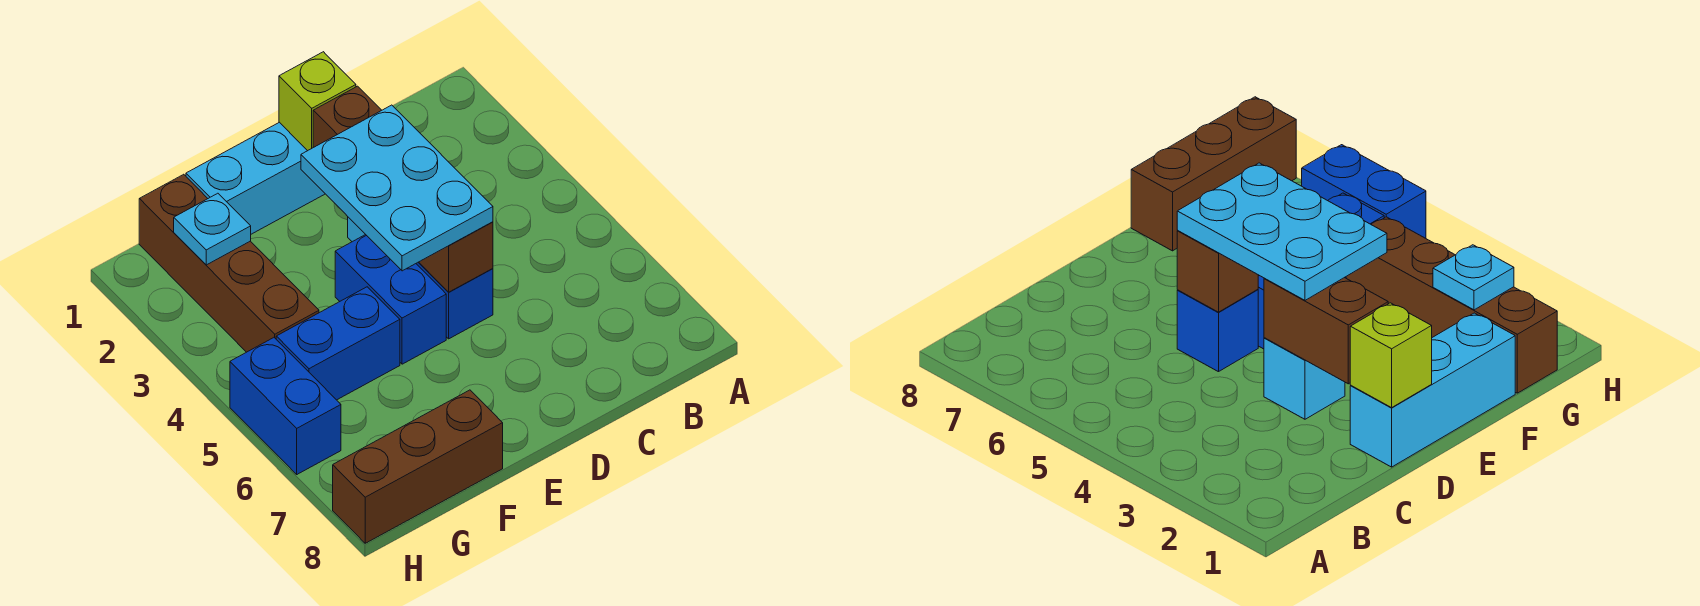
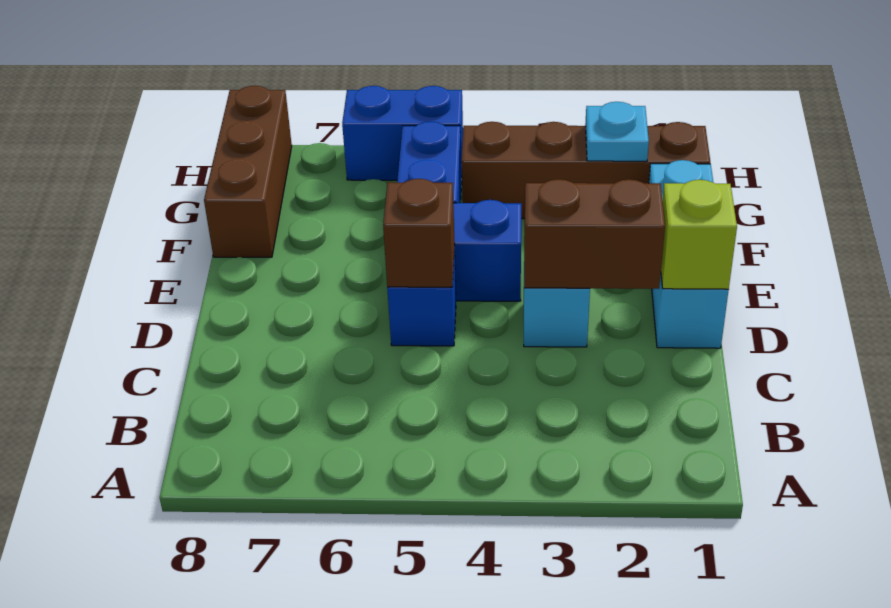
cyan 2x3 plate [301,105,493,271] -> none

